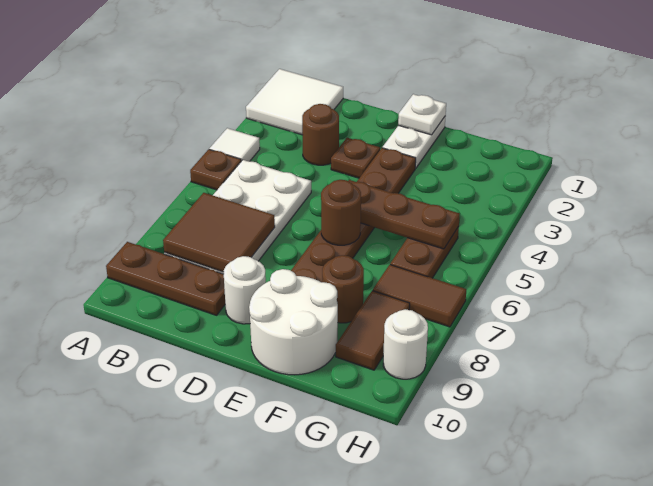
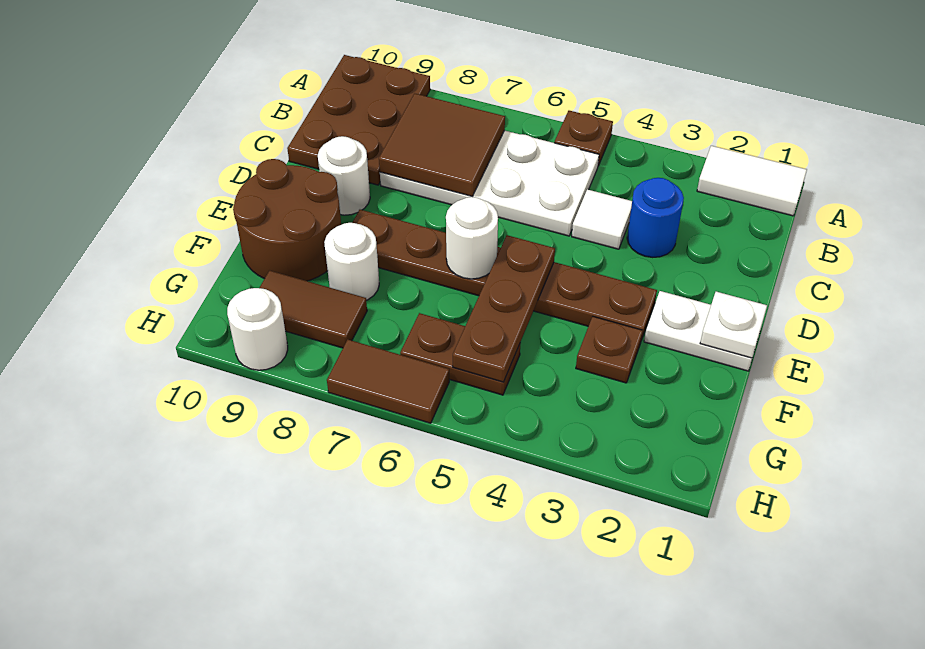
white 2x2 tile [246,69,343,135] -> white 1x2 tile [697,146,807,216]
white 1x1 tile [210,128,260,162] -> white 1x1 tile moved to [572,189,632,249]
brown 1x3 plate [106,242,225,315] -> brown 2x3 plate [287,55,430,185]
brown 1x1 round brick [302,104,339,165] -> blue 1x1 round brick [627,178,684,257]
brown 1x1 plate [331,138,380,178] -> brown 1x1 plate moved to [576,317,643,383]
brown 1x1 round brick [321,180,361,245] -> white 1x1 round brick [446,197,498,279]
white 2x2 round brick [249,269,338,375] -> brown 2x2 round brick [233,159,341,281]
brown 1x1 round brick [322,255,364,323] -> white 1x1 round brick [324,223,379,300]
brown 1x2 tile [373,265,466,327] -> brown 1x2 tile turned to [327,340,449,423]

